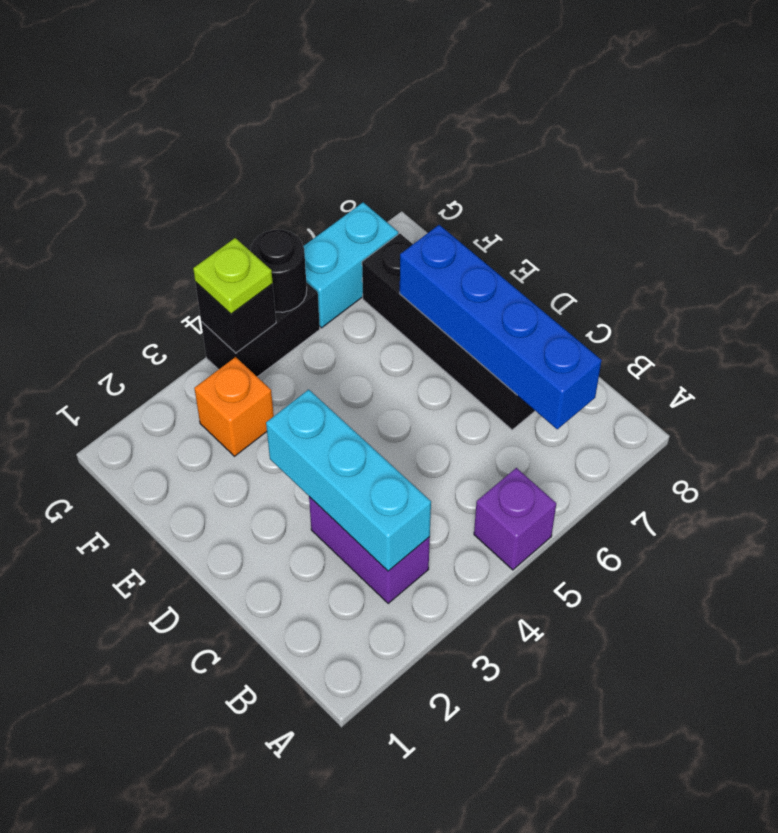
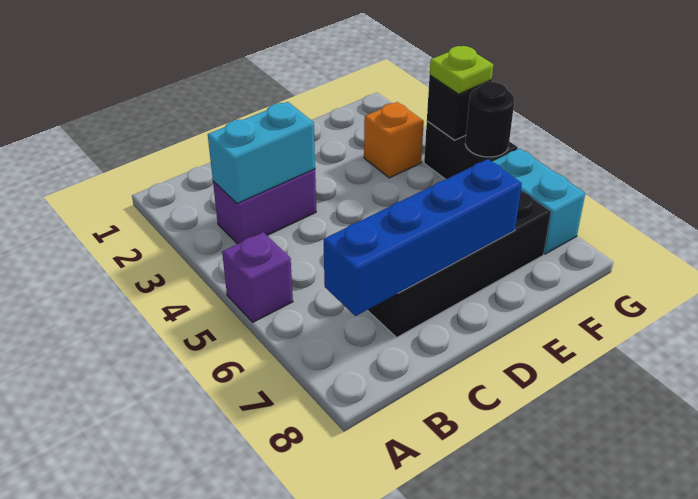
cyan 1x3 brick [266,390,431,571] -> cyan 1x2 brick [208,102,315,204]

